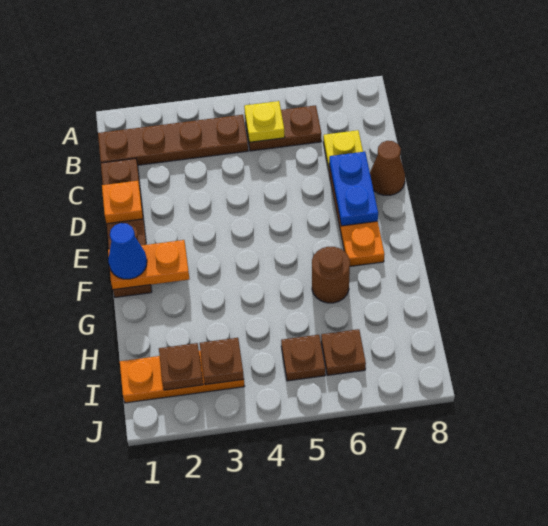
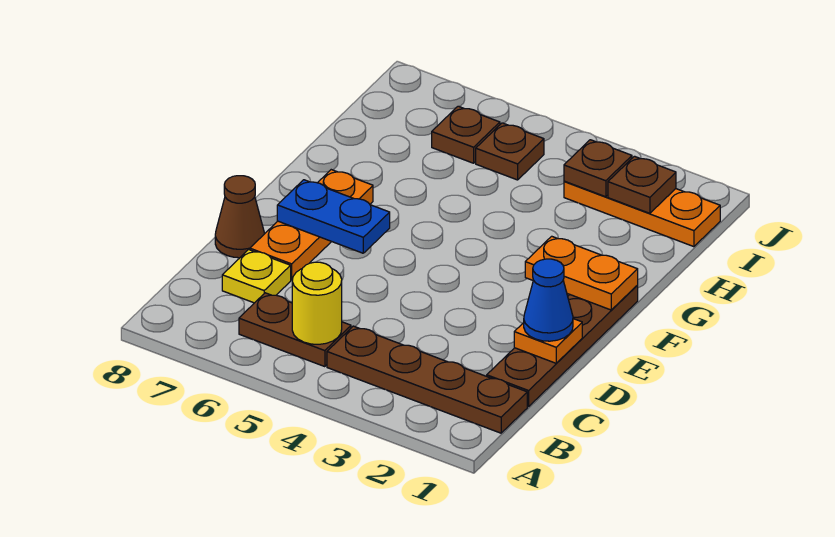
yellow 1x1 plate [244,101,285,142] -> yellow 1x1 round brick [292,262,342,344]
blue 1x2 plate [329,152,378,226] -> blue 1x2 plate turned to [277,180,390,253]
blue 1x1 cone [108,223,147,279] -> blue 1x1 cone moved to [524,259,573,341]
brown 1x1 round brick [312,247,350,303] -> none

